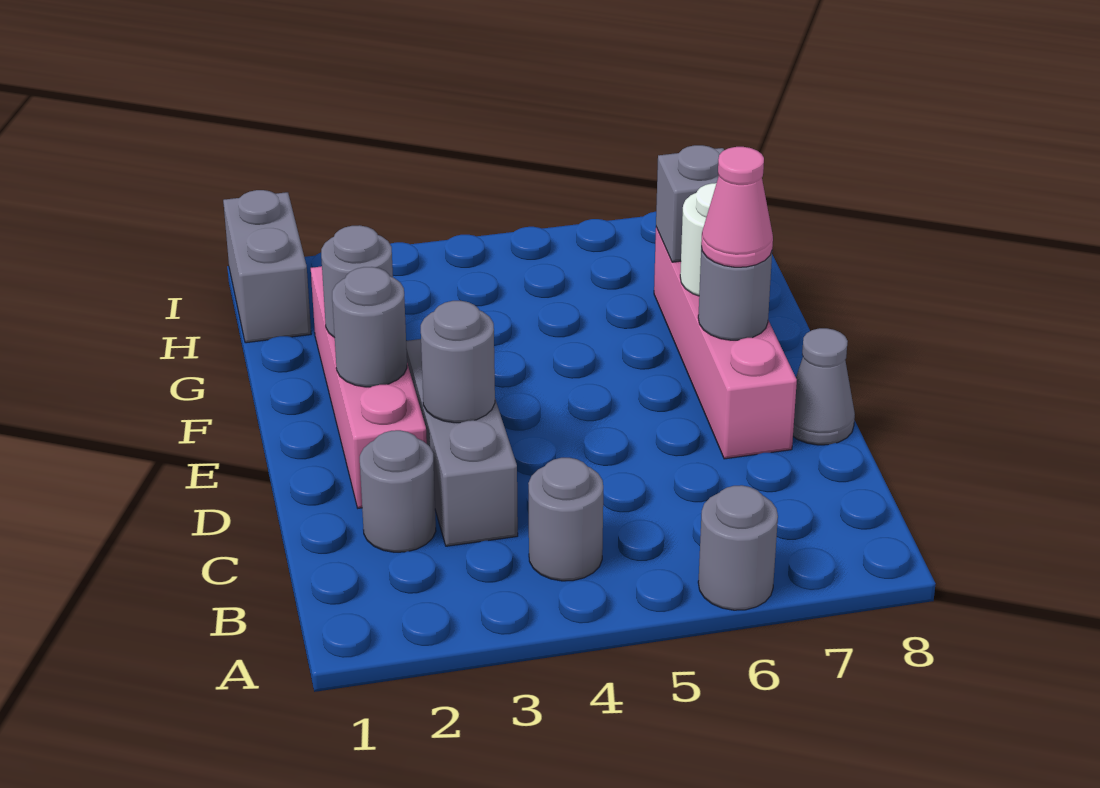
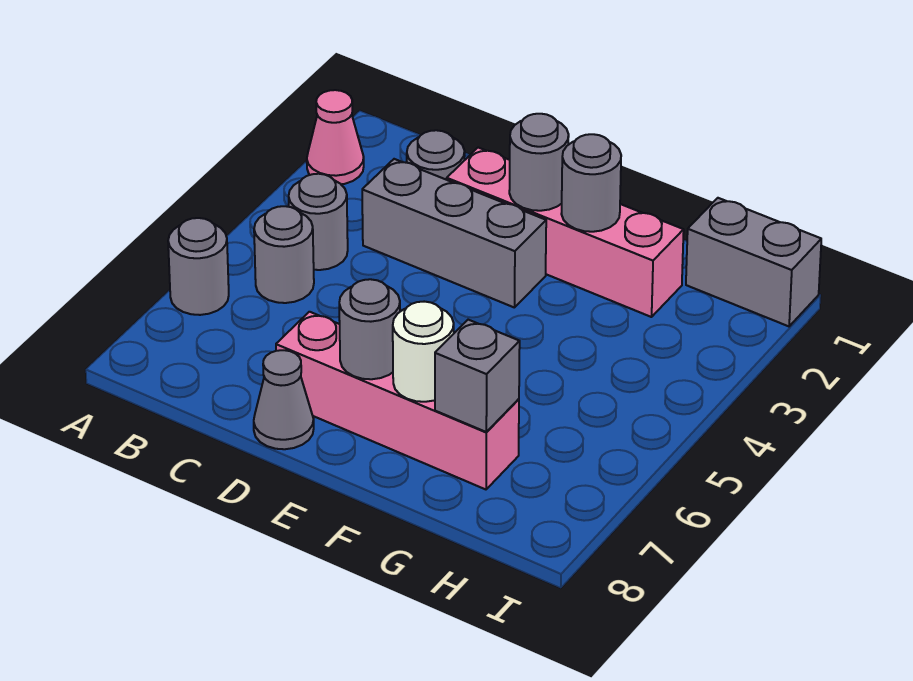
grey 1x1 round brick [421,301,495,423] -> grey 1x1 round brick moved to [254,206,314,303]
pink 1x1 cone [701,147,773,267] -> pink 1x1 cone moved to [307,90,364,184]

